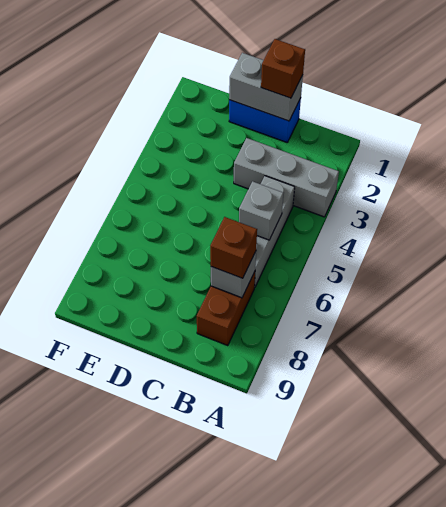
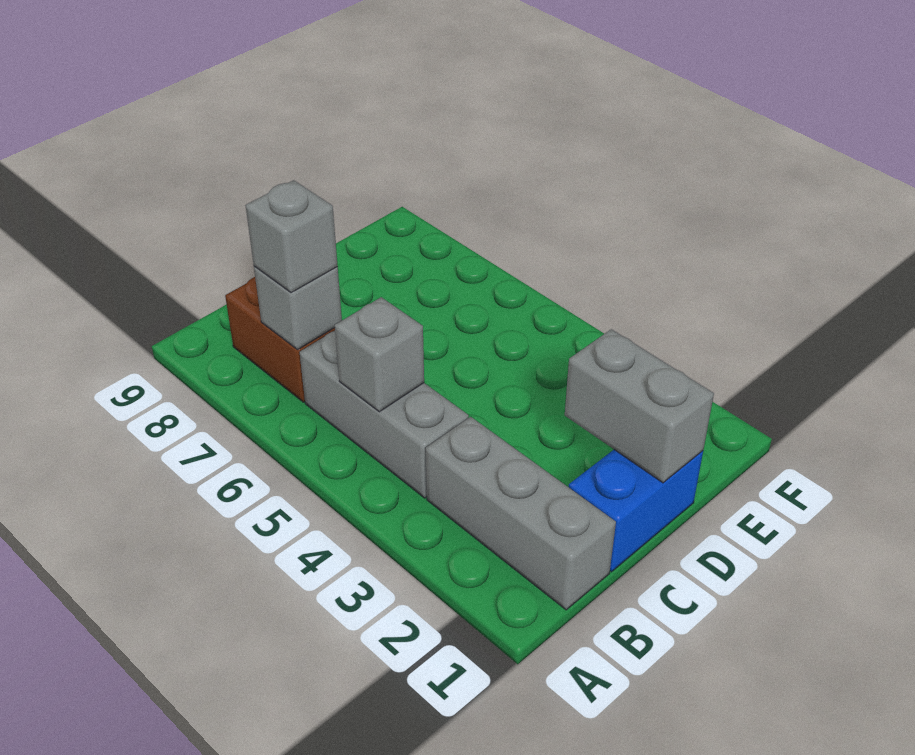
grey 1x3 brick [234,138,339,217] -> grey 1x3 brick turned to [426,417,616,610]
brown 1x1 brick [210,217,257,278] -> grey 1x1 brick [245,180,338,293]
grey 1x2 brick [229,53,303,121] -> grey 1x2 brick turned to [565,329,714,483]
brown 1x1 brick [261,39,305,98] -> none

